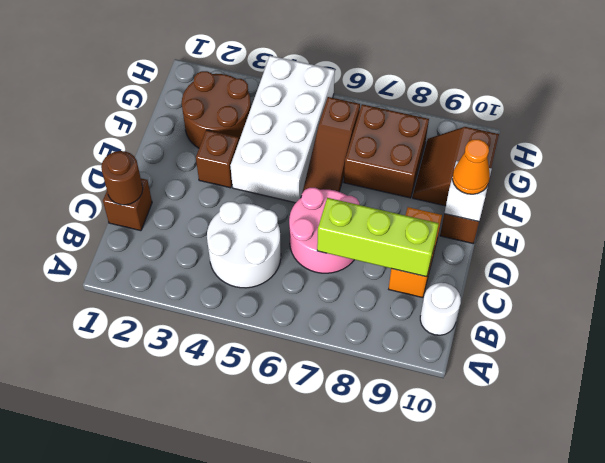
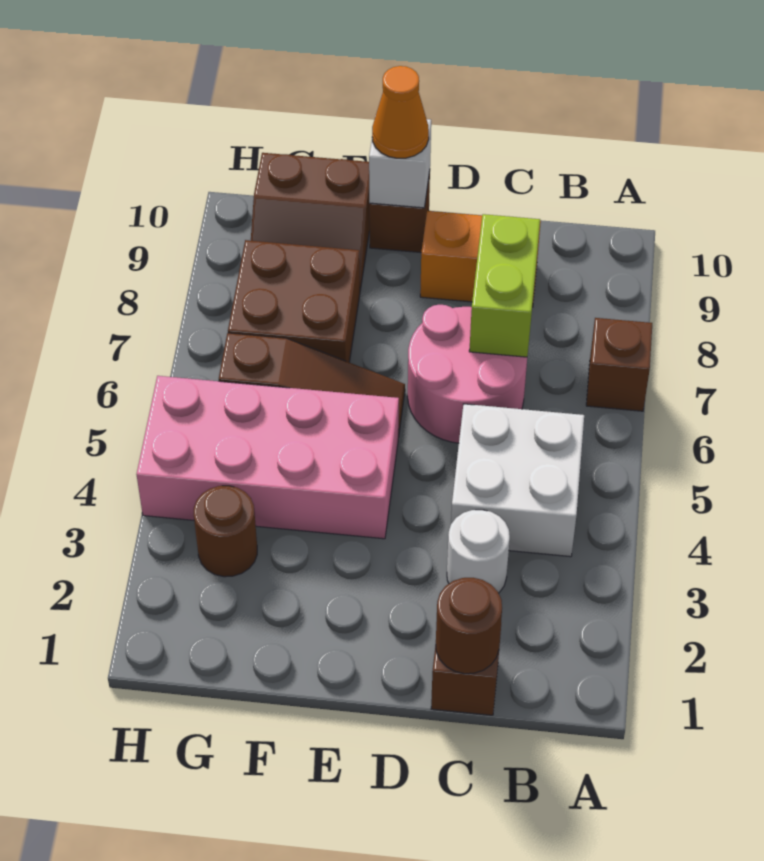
white 2x2 round brick [207,202,281,288] -> white 2x2 brick [451,404,584,557]
white 1x1 round brick [420,283,461,335] -> white 1x1 round brick moved to [447,510,510,593]
lime 1x3 brick [317,198,439,277] -> lime 1x2 brick [469,214,540,357]
brown 1x1 brick [196,130,239,188] -> brown 1x1 brick moved to [586,318,652,411]
white 2x4 brick [230,56,335,203] -> pink 2x4 brick [137,376,399,539]
brown 2x2 round brick [182,71,251,148] -> brown 1x1 round brick [194,486,257,577]

